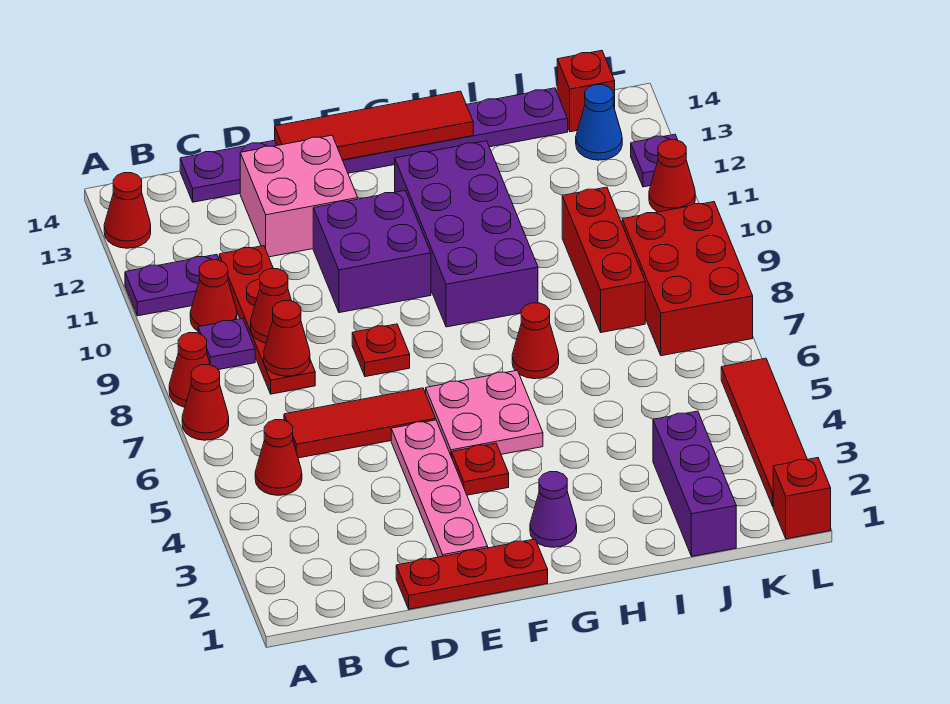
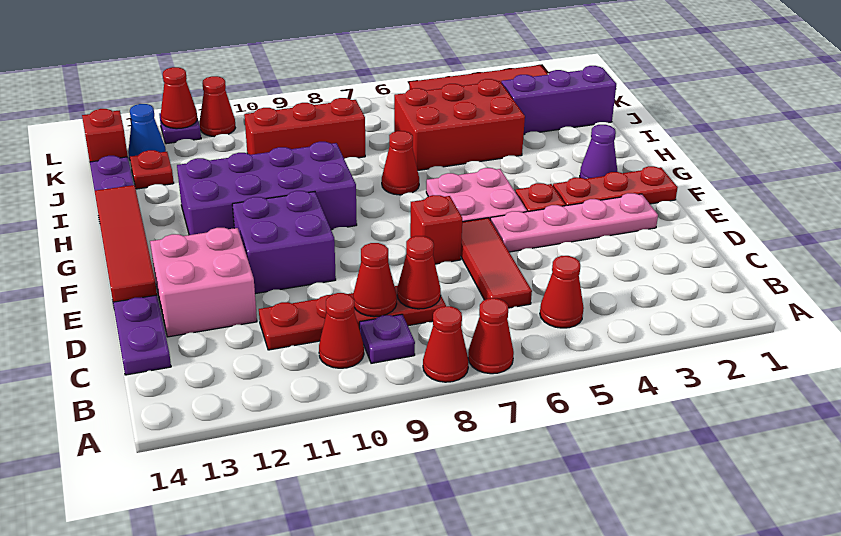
purple 1x2 plate [125,254,219,316] -> none
red 1x1 cone [104,173,151,248] -> red 1x1 cone moved to [161,67,197,129]
red 1x3 plate [396,539,548,609] -> red 1x3 plate turned to [553,166,678,206]
red 1x1 plate [352,324,410,377] -> red 1x1 plate moved to [130,150,174,189]
red 2x3 brick [622,202,753,356] -> red 2x3 brick moved to [394,79,525,170]
red 1x1 brick [773,458,831,539] -> red 1x1 brick moved to [410,195,462,264]

